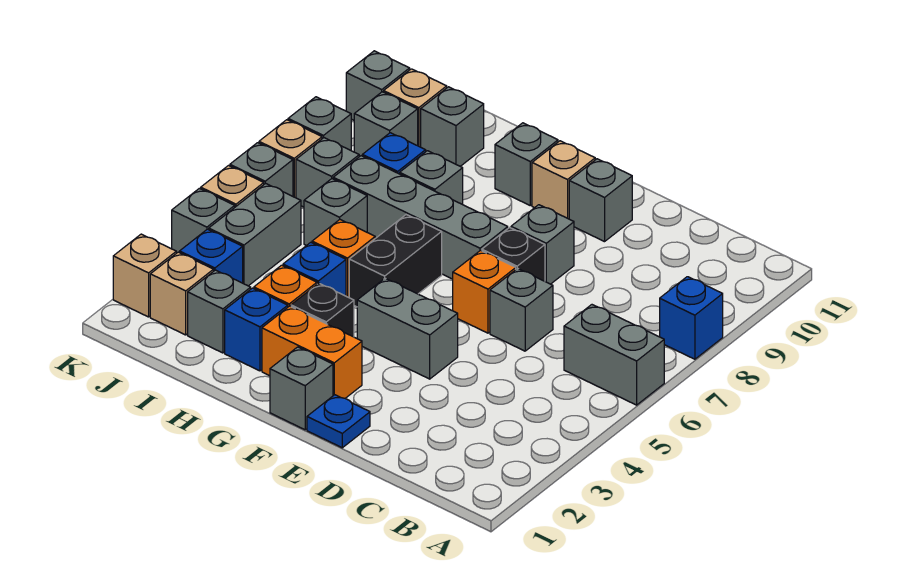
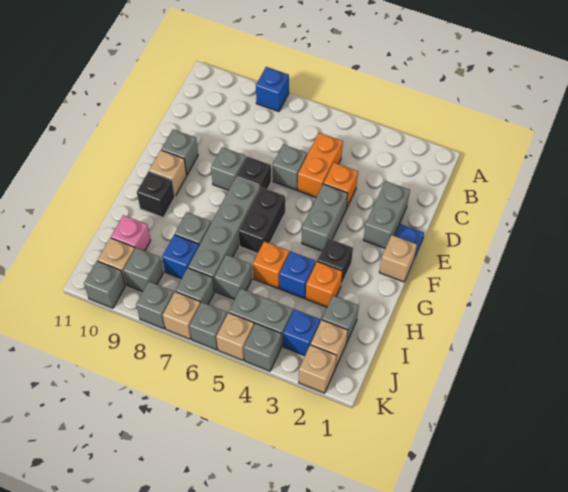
grey 1x2 brick [564,305,664,405] -> grey 1x2 brick moved to [363,181,410,248]
orange 1x1 brick [453,251,516,333] -> orange 1x1 brick moved to [324,163,358,208]
grey 1x1 brick [270,347,333,430] -> tan 1x1 brick [379,235,417,282]
orange 1x2 brick [262,306,362,398] -> orange 1x2 brick moved to [298,133,343,197]
black 1x2 brick [349,215,442,307] -> black 1x2 brick turned to [238,187,285,253]
grey 1x1 brick [495,123,558,205] -> black 1x1 brick [137,171,175,217]
blue 1x1 brick [225,288,288,371] -> none
grey 1x1 brick [421,87,484,166] -> pink 1x1 brick [111,215,151,251]

